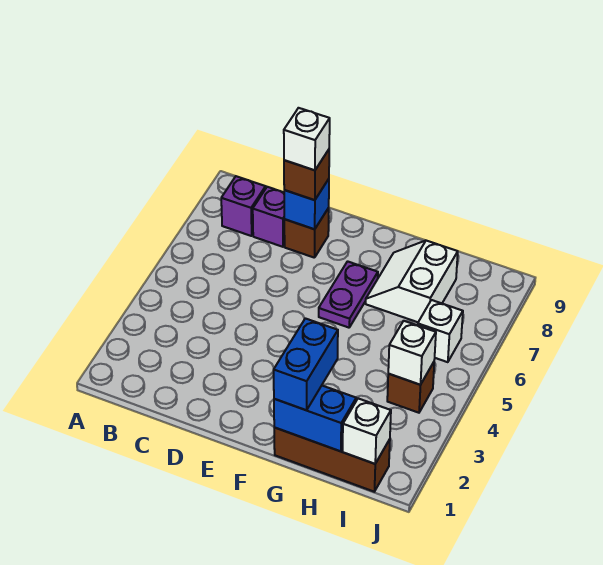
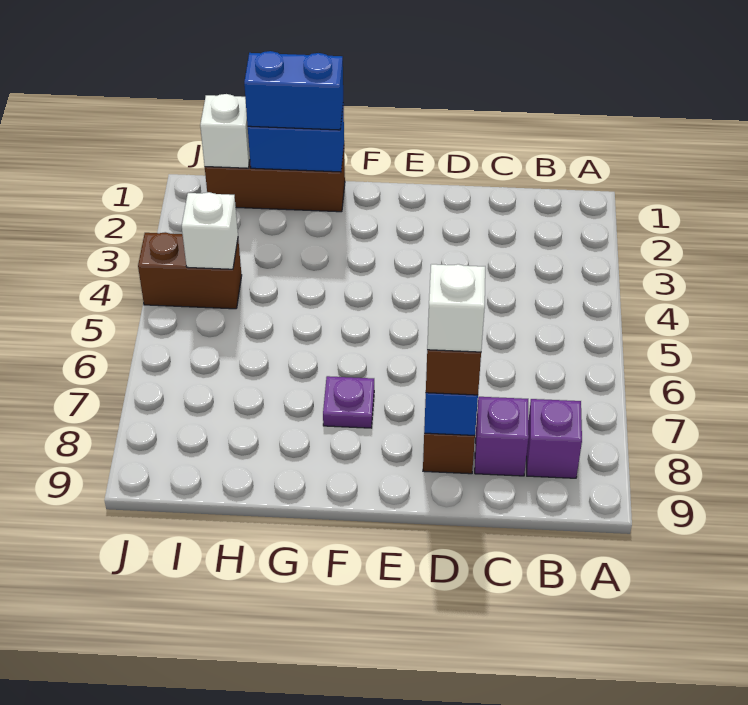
purple 1x2 plate [319,261,378,328] -> purple 1x1 plate [323,376,374,428]
blue 1x2 brick [274,318,338,410] -> blue 1x2 brick turned to [244,51,343,130]
white 2x2 slope [366,241,458,322] -> none
brown 1x1 brick [387,362,434,413] -> brown 1x2 brick [138,232,242,309]
white 1x1 brick [418,300,463,362] -> none

